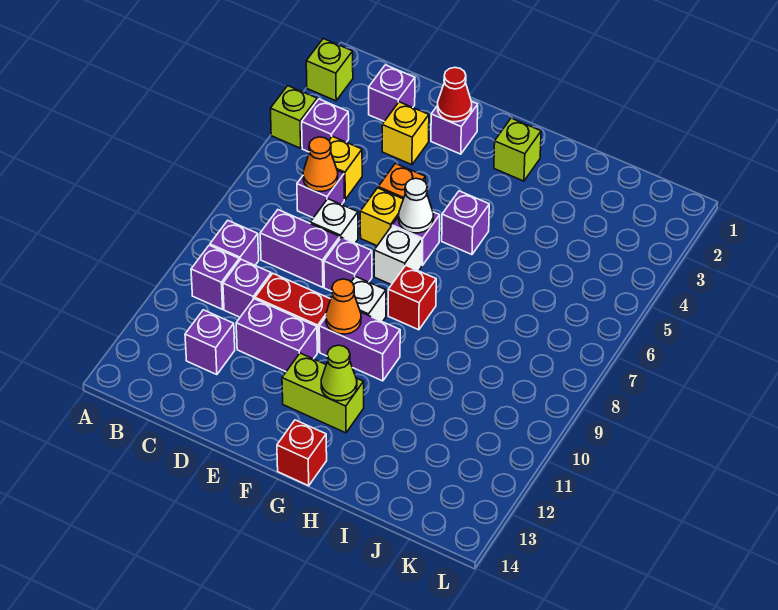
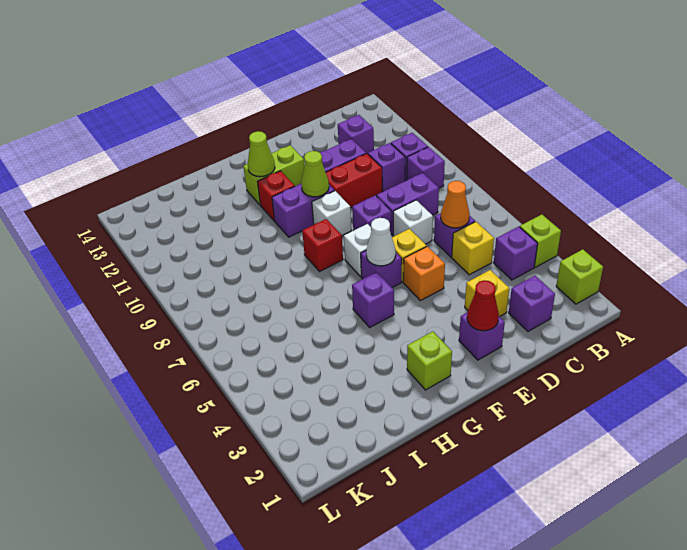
orange 1x1 cone [326,279,361,334] -> lime 1x1 cone [301,151,329,197]
red 1x1 brick [277,420,327,486] -> red 1x1 brick moved to [257,171,295,221]

